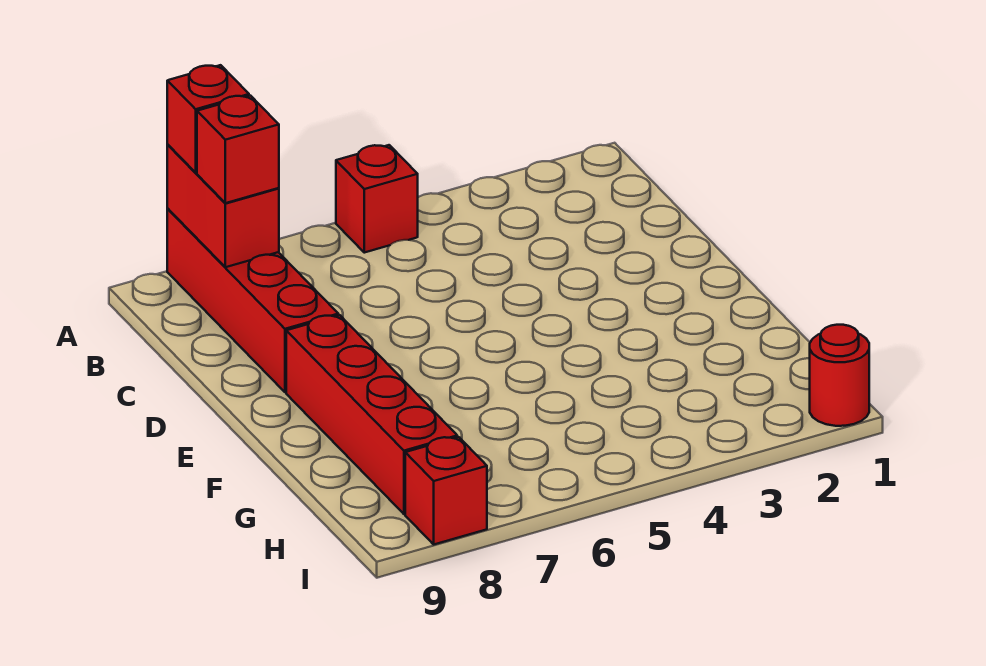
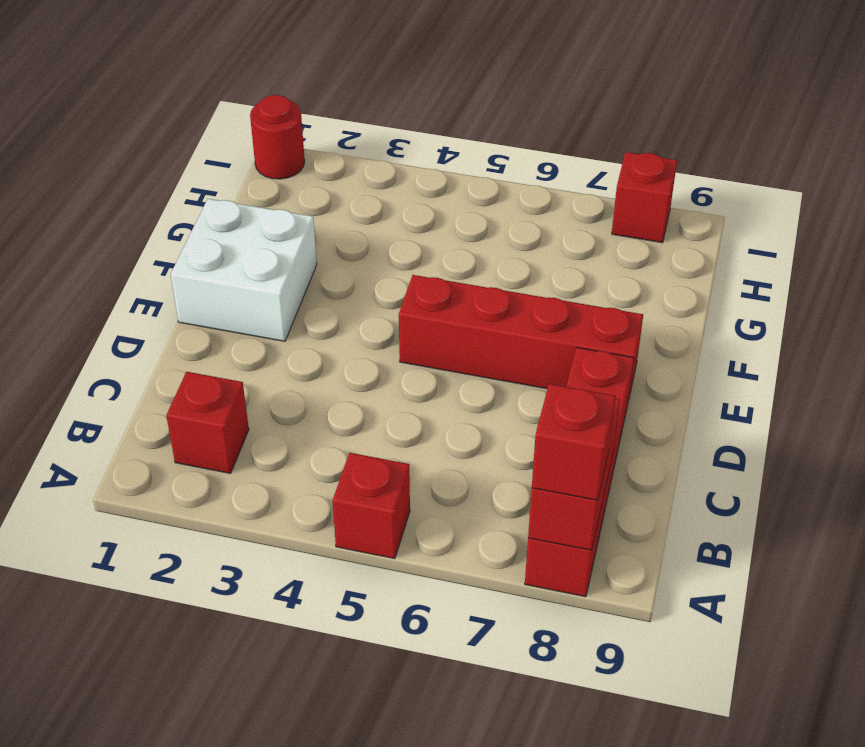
red 1x1 brick [197,96,279,203] -> red 1x1 brick moved to [166,372,249,473]
none -> white 2x2 brick [171,199,317,341]
red 1x4 brick [286,315,457,514] -> red 1x4 brick turned to [399,275,643,401]

